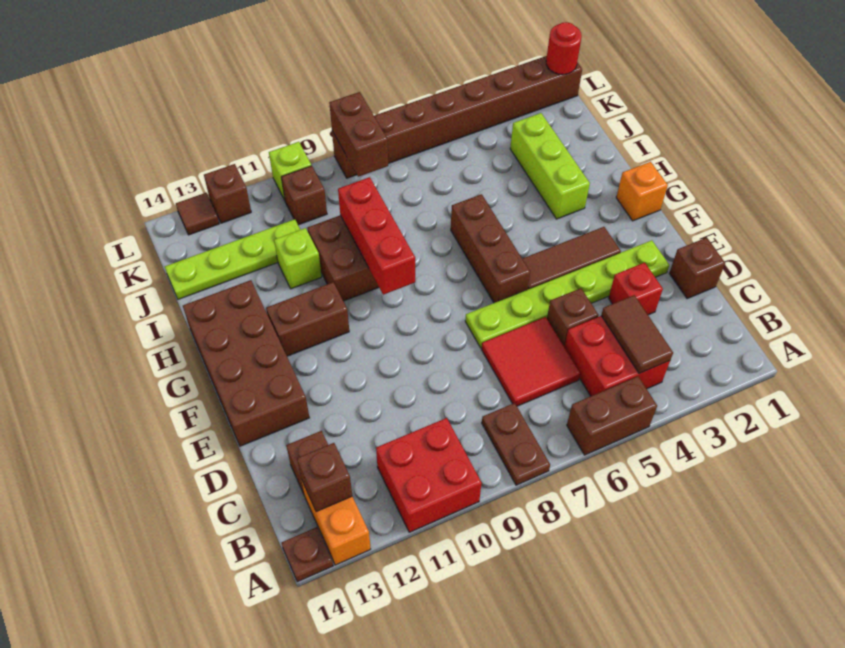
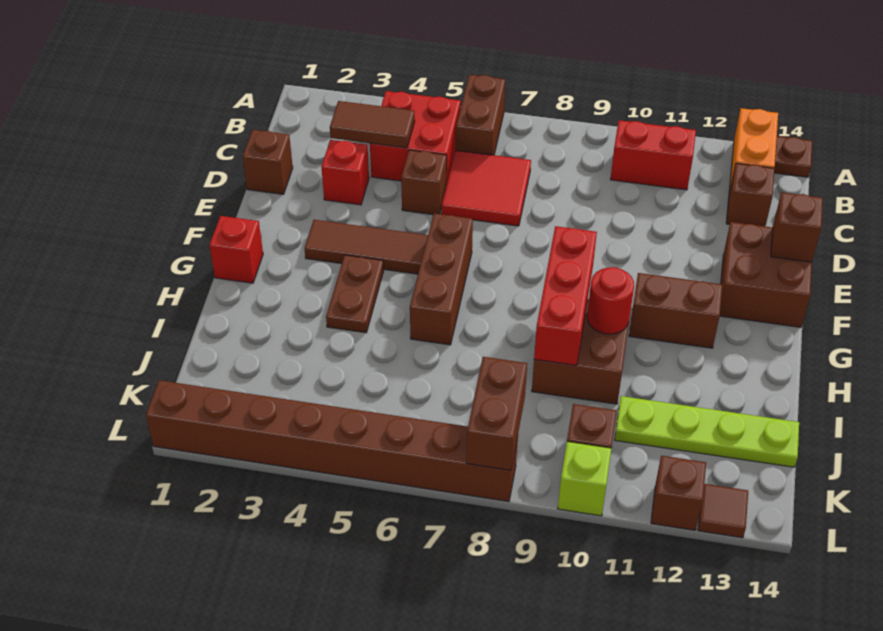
brown 1x2 brick [567,376,657,455] -> brown 1x2 brick turned to [456,75,505,155]
brown 1x2 plate [482,403,550,485] -> brown 1x2 plate moved to [326,255,384,333]
red 2x2 brick [376,418,482,532] -> red 1x2 brick [610,120,696,190]
brown 1x2 tile [601,295,673,374] -> brown 1x2 tile turned to [330,101,415,148]
brown 1x1 brick [297,443,352,512] -> brown 1x1 brick moved to [771,192,823,262]
lime 1x6 plate [465,240,669,348] -> none
brown 2x4 brick [183,280,309,446] -> brown 2x2 brick [720,222,812,327]
orange 1x1 brick [616,162,668,221] -> red 1x1 brick [209,216,263,283]
lime 1x3 brick [510,113,590,219] -> none
lime 1x1 brick [274,228,322,289] -> none
red 1x1 round brick [546,22,582,74] -> red 1x1 round brick moved to [587,267,634,334]

